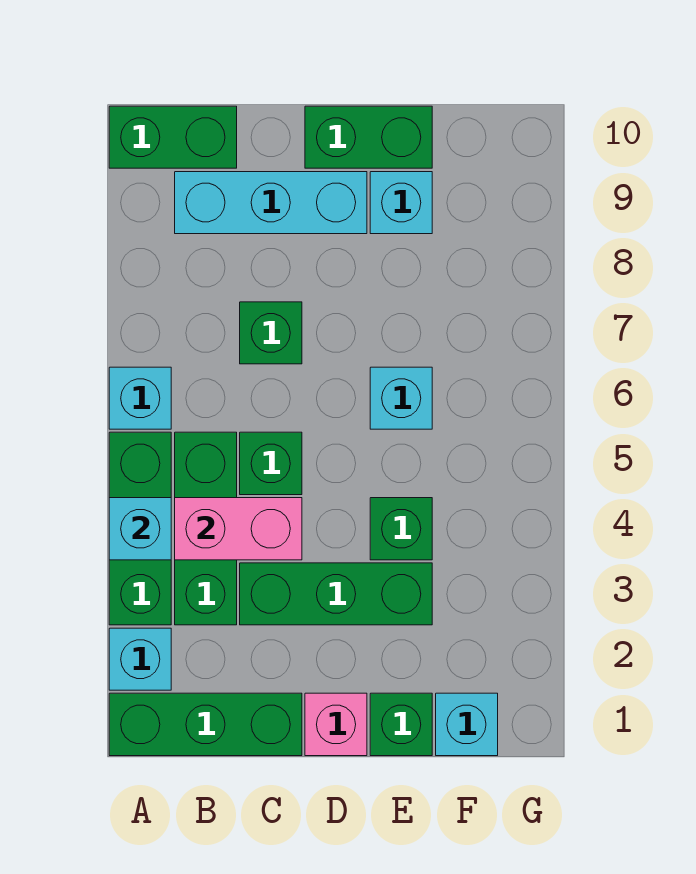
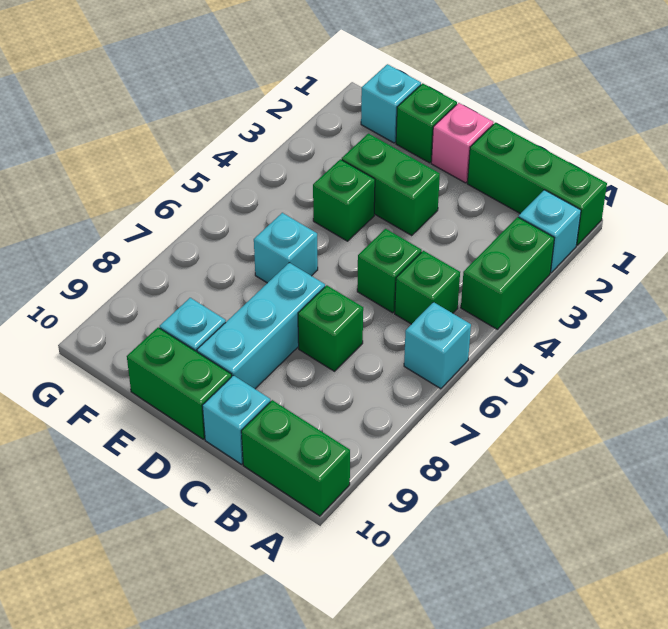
green 1x3 brick [109,432,171,625] -> green 1x2 brick [461,217,554,329]
cyan 1x1 brick [109,498,171,560] -> cyan 1x1 brick moved to [202,375,270,464]
green 1x3 brick [175,432,237,625] -> green 1x1 brick [395,251,460,324]
pink 1x2 brick [175,498,302,560] -> none
cyan 1x3 brick [175,172,367,234] -> cyan 1x3 brick turned to [197,263,325,389]
green 1x3 brick [240,563,432,625] -> green 1x2 brick [342,134,440,236]

